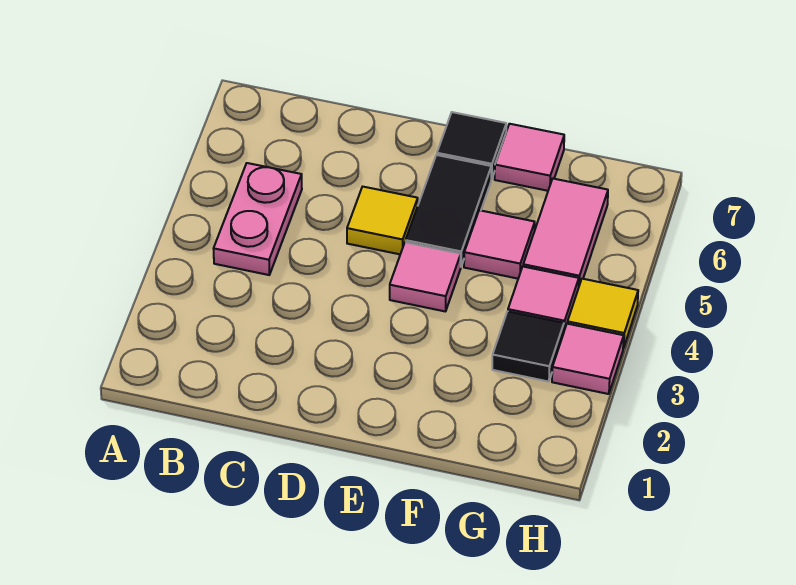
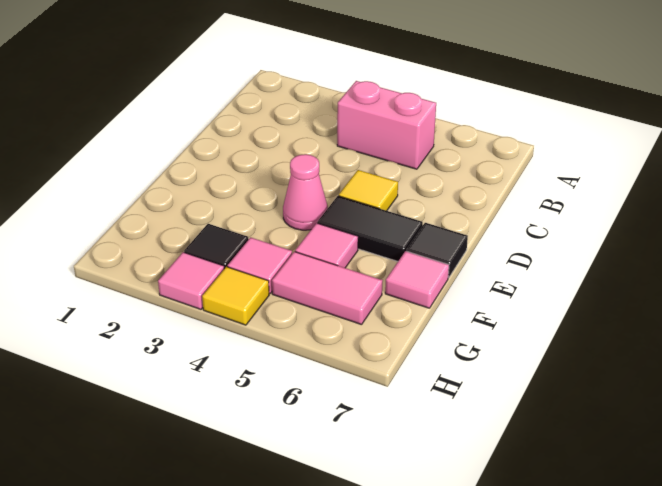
pink 1x2 plate [213,163,302,275] -> pink 1x2 brick [337,81,436,169]
pink 1x1 tile [390,242,461,312] -> pink 1x1 cone [283,154,328,230]

